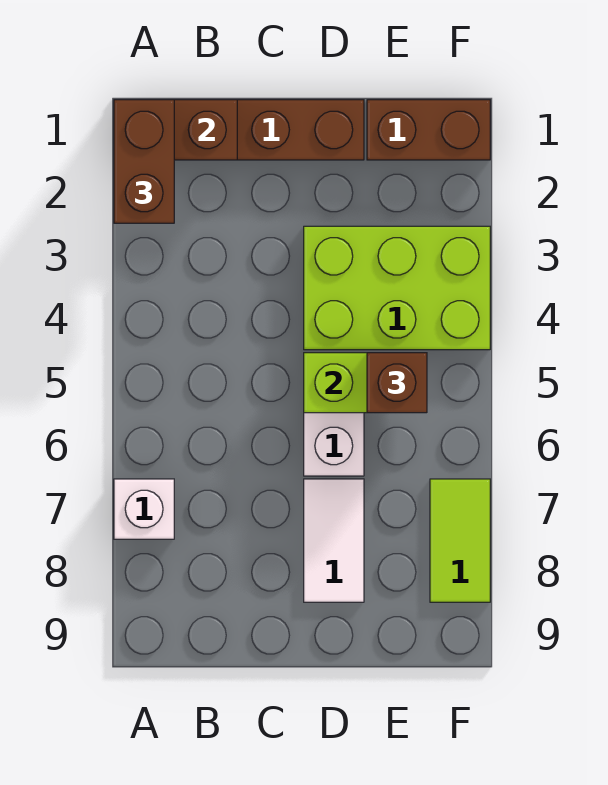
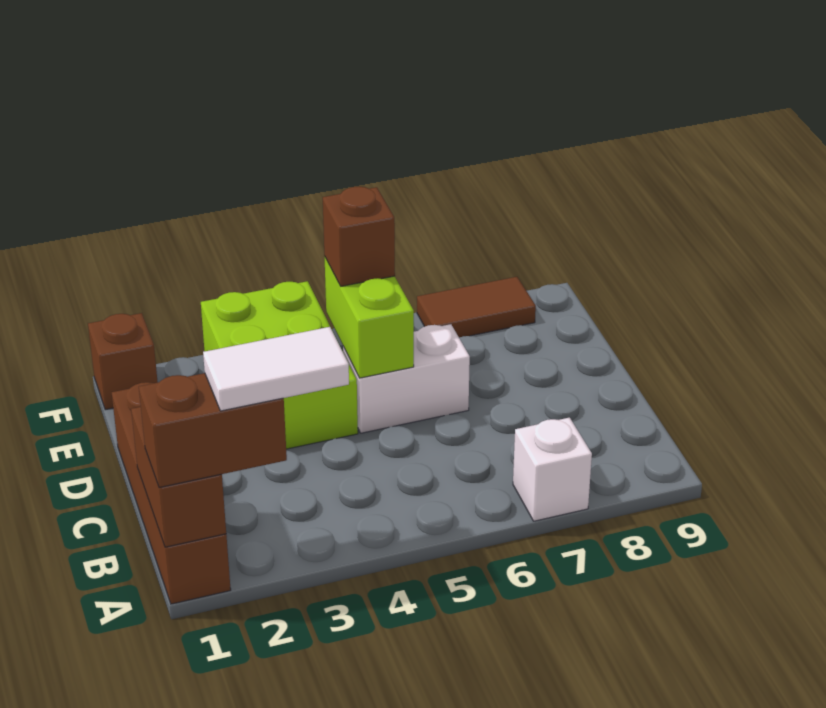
white 1x2 tile [304,479,364,602] -> white 1x2 tile moved to [203,327,349,411]
brown 1x2 brick [367,100,490,160] -> brown 1x1 brick [88,313,158,410]
lime 1x2 tile [430,479,490,602] -> brown 1x2 tile [417,277,536,338]

